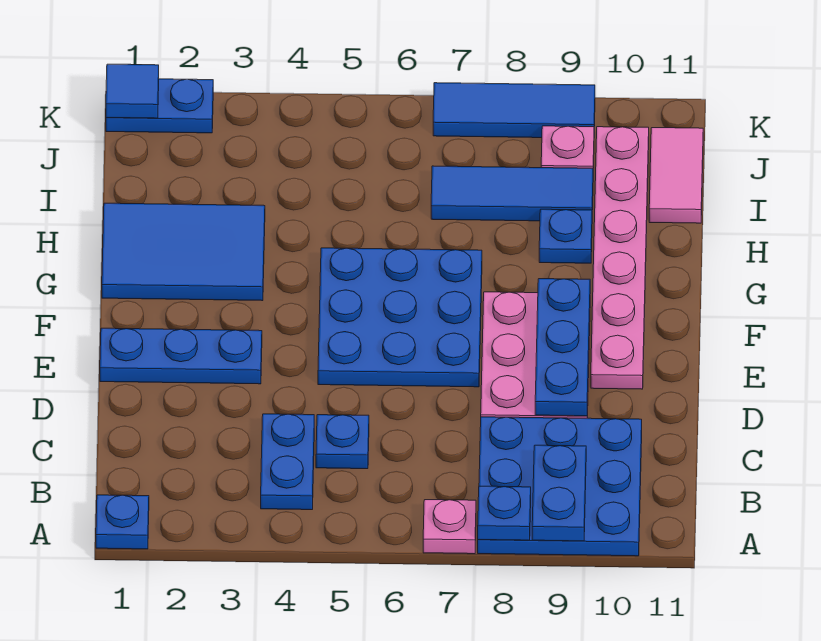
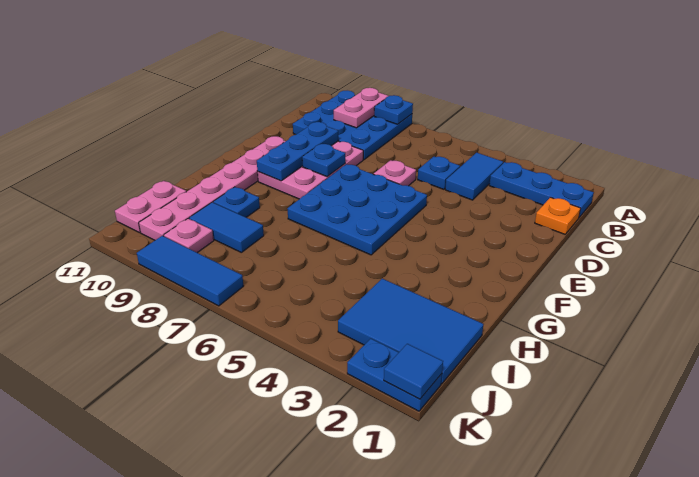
blue 1x1 plate [96,495,149,549] -> blue 1x1 plate moved to [302,144,345,177]
pink 1x1 plate [423,500,476,554] -> pink 1x1 plate moved to [374,160,416,186]
blue 1x2 plate [532,445,586,541] -> pink 1x2 plate [334,88,388,128]
blue 1x2 plate [261,414,314,510] -> blue 1x2 tile [445,153,503,200]
none -> orange 1x1 plate [535,197,581,234]
blue 1x3 plate [100,328,262,384] -> blue 1x3 plate moved to [489,162,594,217]
blue 2x3 tile [102,203,265,301] -> blue 2x3 tile moved to [338,279,484,384]
blue 1x3 tile [431,166,593,221] -> blue 1x2 tile [189,202,264,252]
pink 1x2 tile [649,128,703,223] -> pink 1x2 plate [115,181,186,233]

